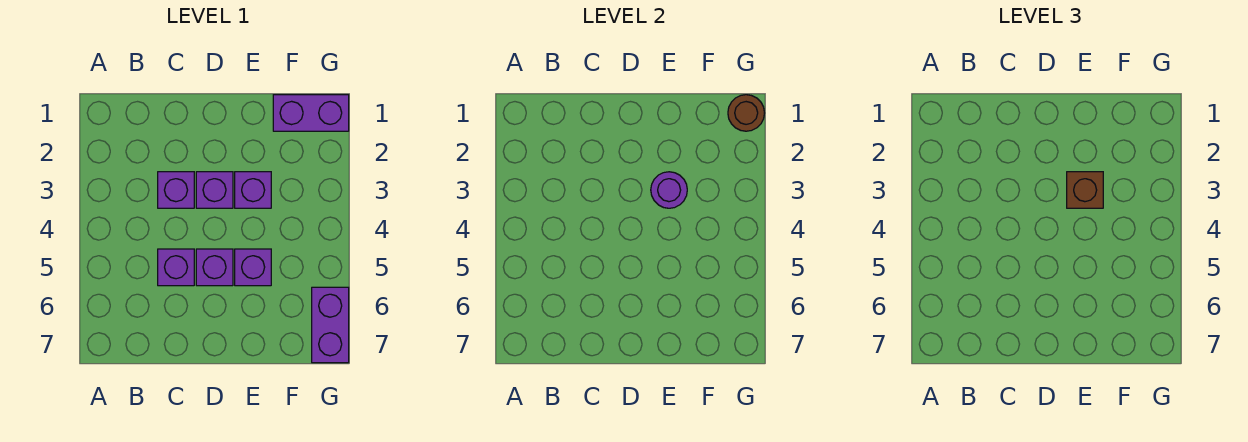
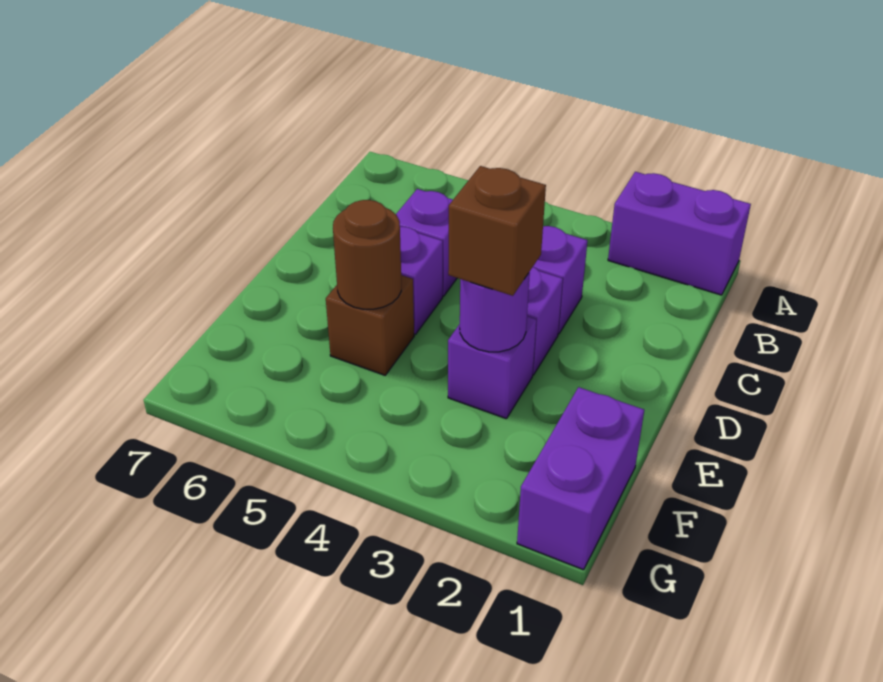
purple 1x1 brick [235,249,271,286] -> brown 1x1 brick [326,275,414,375]
brown 1x1 round brick [728,95,764,131] -> brown 1x1 round brick moved to [333,200,401,309]
purple 1x2 brick [312,287,349,363] -> purple 1x2 brick moved to [608,172,751,295]

